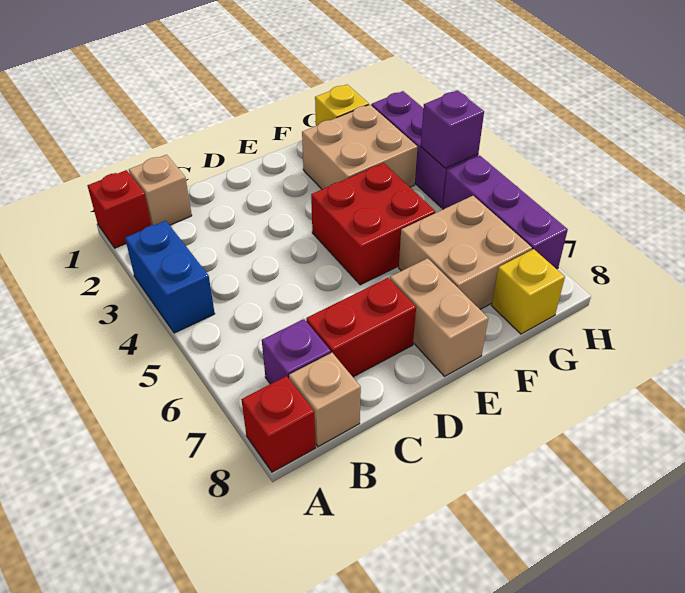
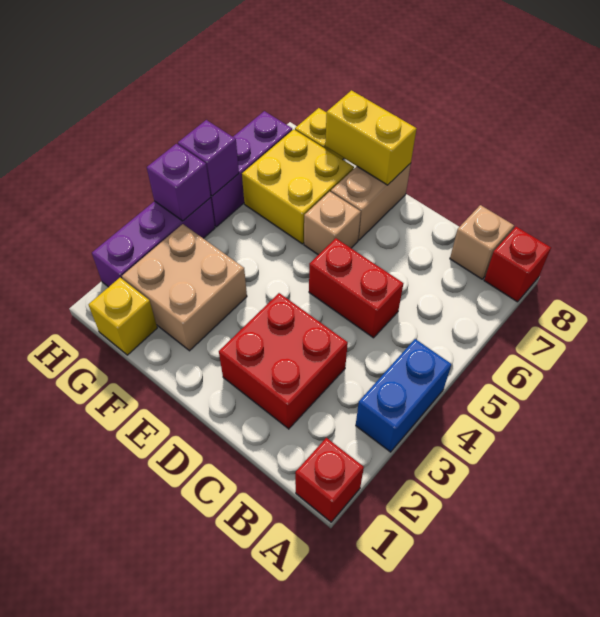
tan 1x1 brick [129,155,192,225] -> tan 1x1 brick moved to [304,192,361,255]
purple 1x1 brick [262,319,331,384] -> purple 1x1 brick moved to [178,120,239,196]
red 1x2 brick [306,278,416,377] -> red 1x2 brick moved to [309,238,403,338]
red 2x2 brick [311,163,435,285] -> red 2x2 brick moved to [219,293,348,429]
none -> yellow 1x2 brick [325,90,417,185]
tan 2x2 brick [399,196,532,309] -> yellow 2x2 brick [242,129,354,244]

